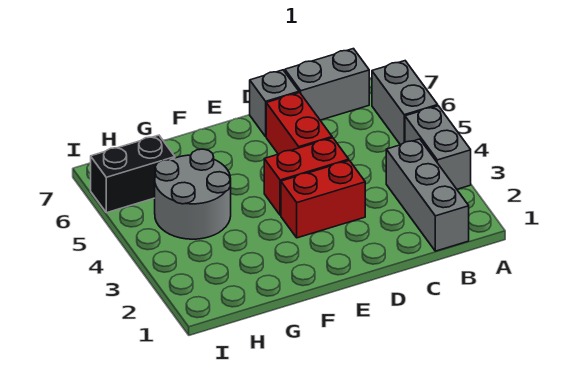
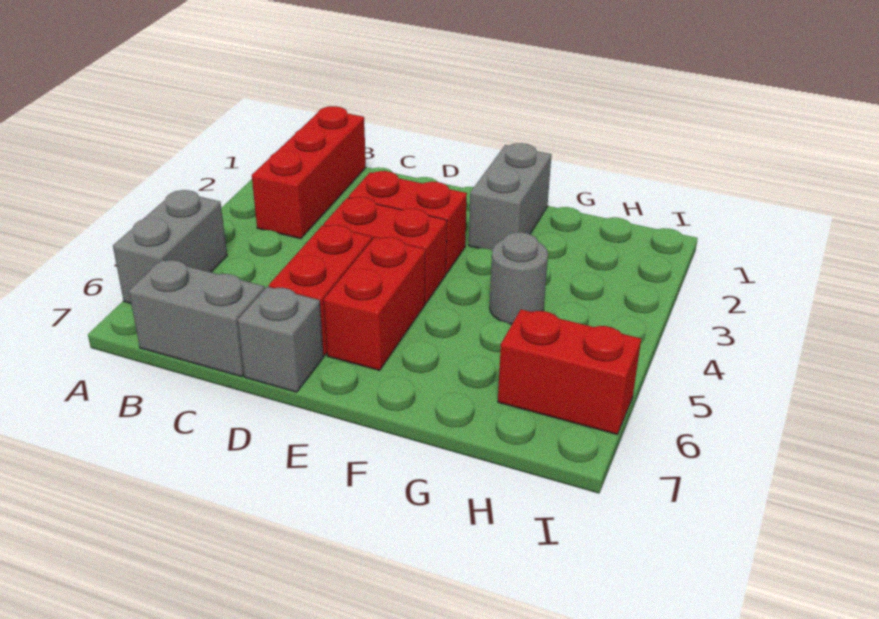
grey 1x2 brick [405,106,471,189] -> grey 1x2 brick moved to [469,143,552,250]
grey 1x3 brick [386,139,469,251] -> red 1x3 brick [252,106,366,239]
none -> red 1x2 brick [324,237,425,370]
grey 2x2 round brick [155,149,231,239] -> grey 1x1 round brick [490,232,548,324]
black 1x2 brick [91,135,175,213] -> red 1x2 brick [498,309,641,434]

